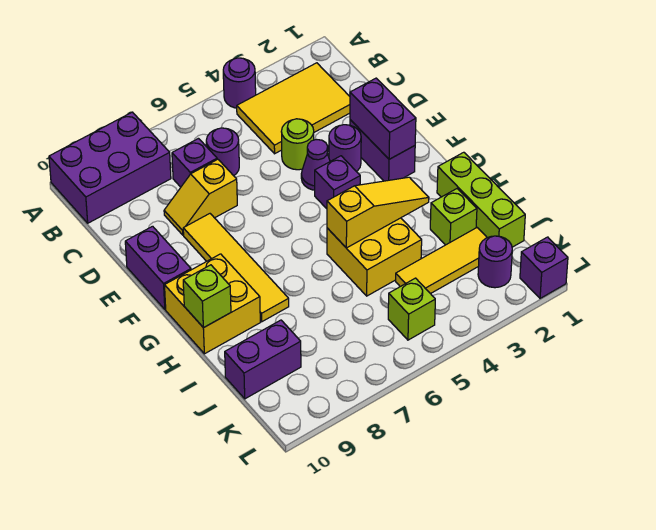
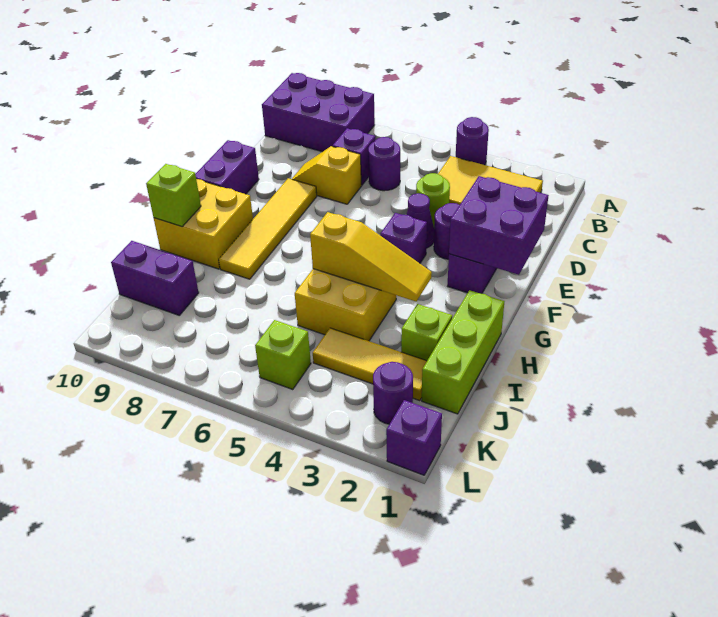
purple 1x2 brick [350,78,416,159] -> purple 2x2 brick [449,176,549,275]

